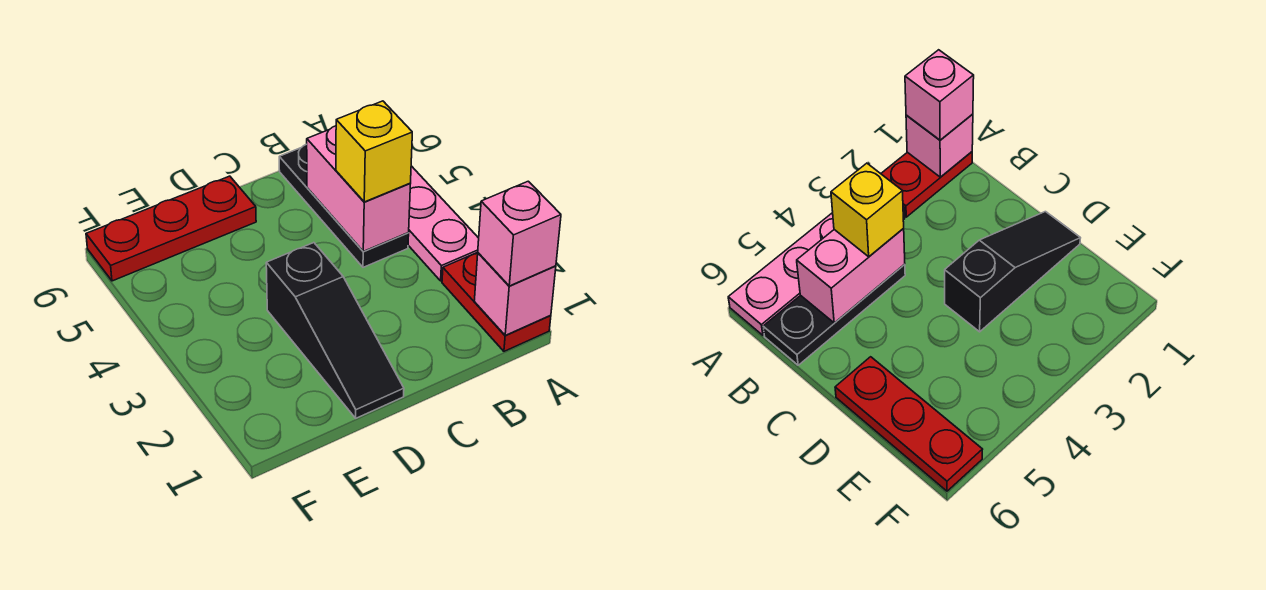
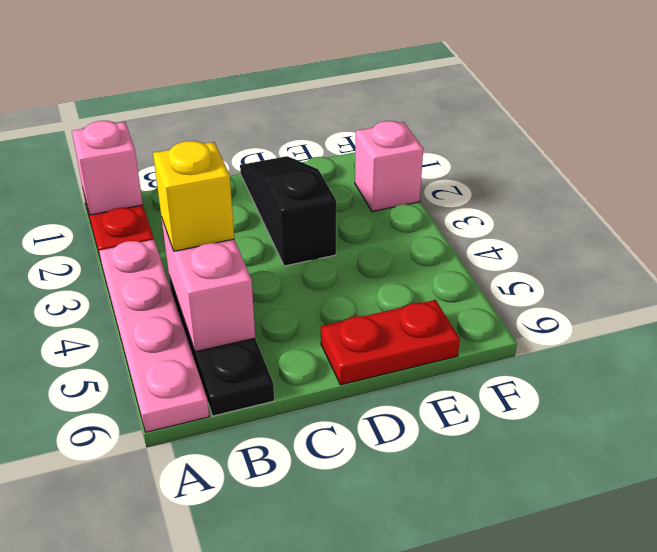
pink 1x1 brick [478,181,561,286] -> pink 1x1 brick moved to [355,121,423,212]
red 1x3 plate [86,176,256,281] -> red 1x2 plate [321,300,460,385]

